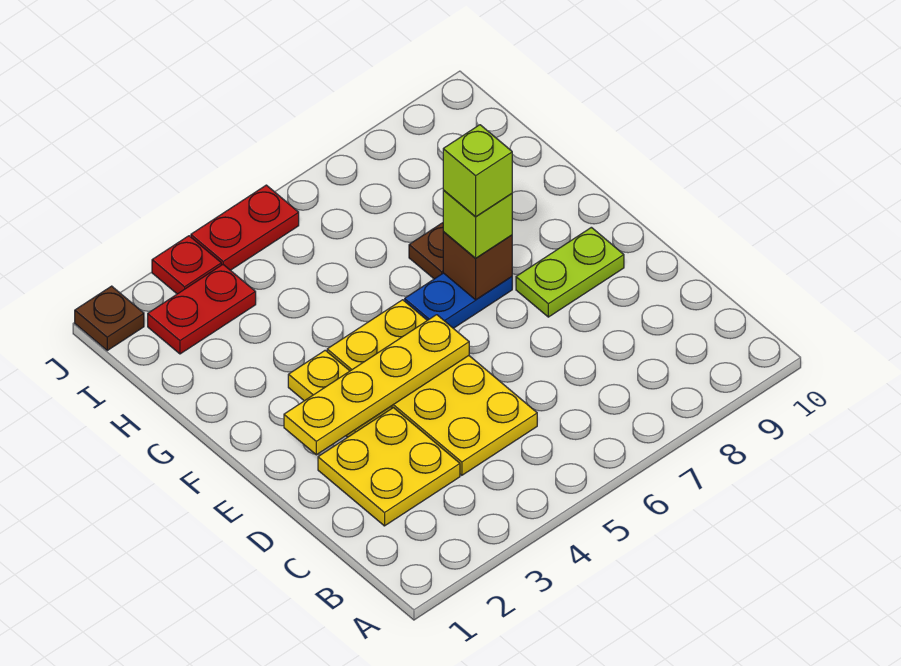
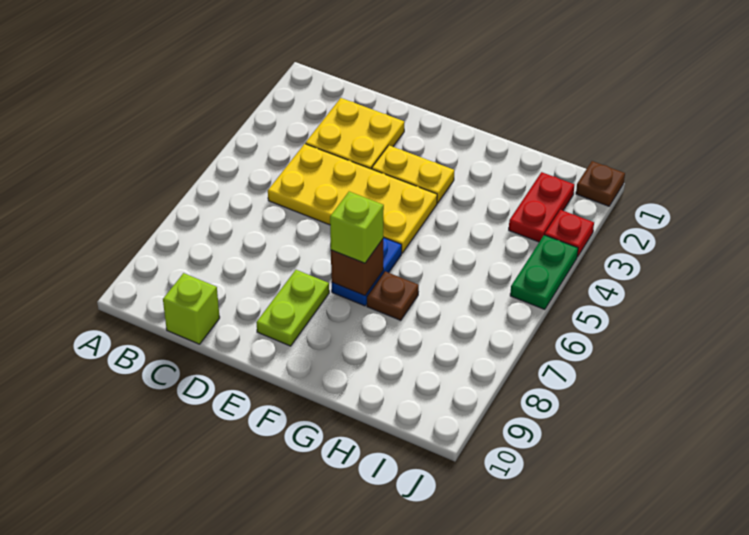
yellow 1x4 plate [284,315,469,455] -> none
lime 1x1 brick [443,125,512,217] -> lime 1x1 brick moved to [163,273,220,344]
red 1x2 plate [191,185,299,270] -> green 1x2 plate [510,235,578,309]

